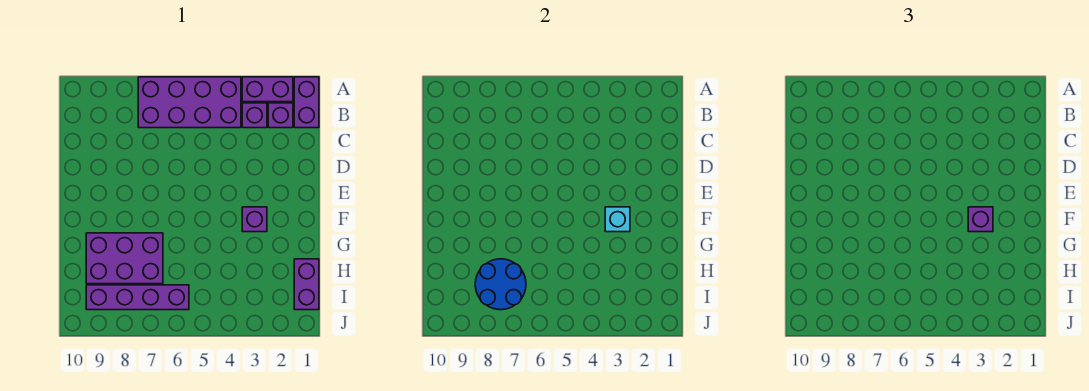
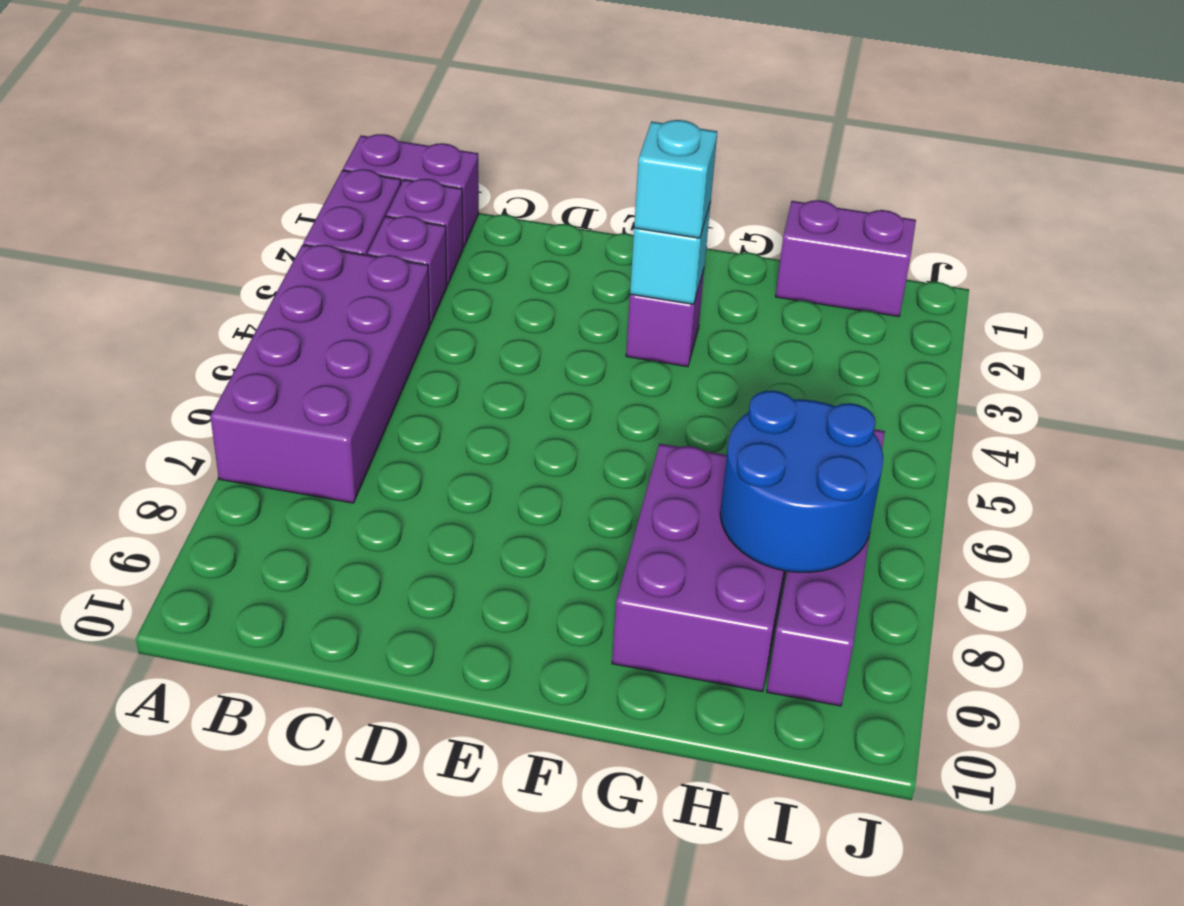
purple 1x1 brick [968,207,993,232] -> cyan 1x1 brick [634,120,717,238]

